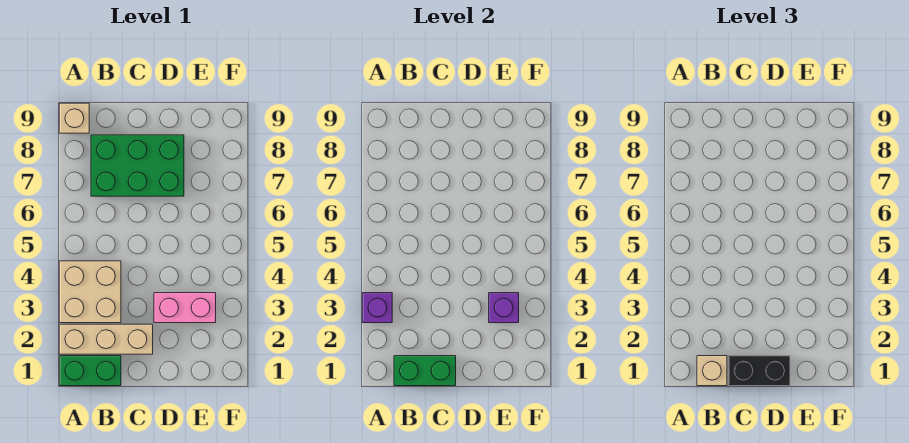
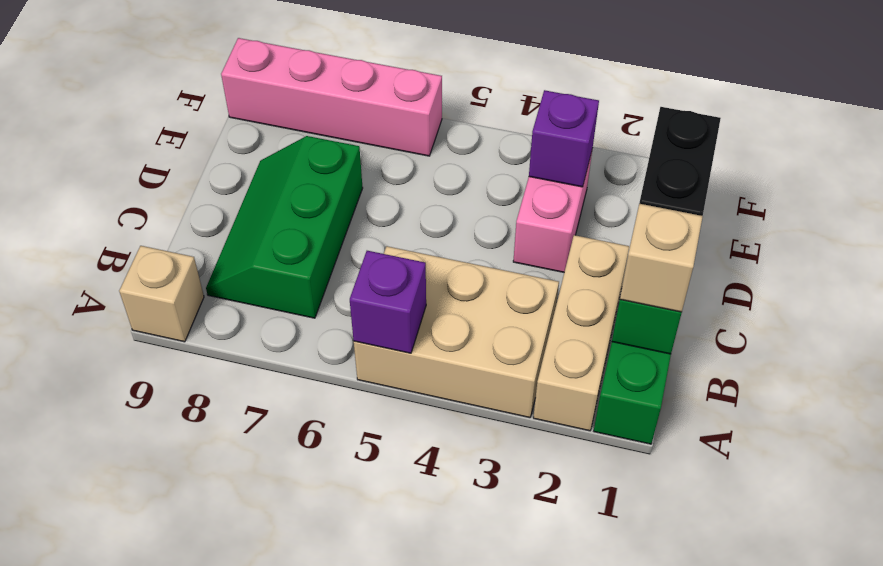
tan 2x2 brick [59,261,121,323] -> tan 2x3 brick [354,246,559,418]
purple 1x1 brick [362,293,392,323] -> purple 1x1 brick moved to [350,251,426,353]
green 2x3 brick [91,135,184,196] -> green 2x3 slope [206,136,363,318]
none -> pink 1x4 brick [221,38,442,156]

